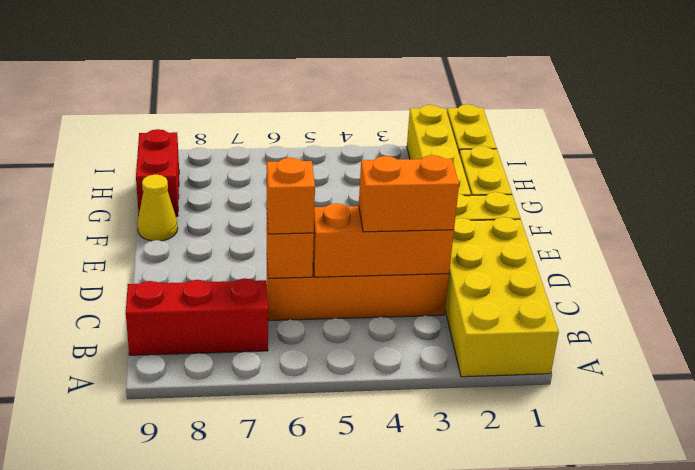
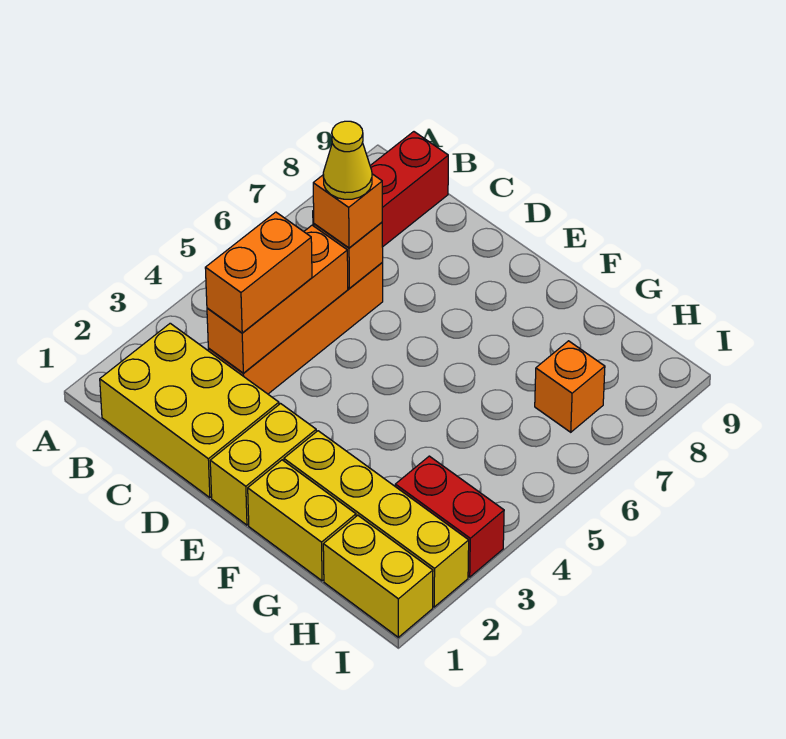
yellow 2x4 brick [445,217,559,377] -> yellow 2x3 brick [100,323,279,498]
yellow 1x1 cone [137,174,178,241] -> yellow 1x1 cone moved to [323,121,372,199]
red 1x2 brick [136,129,179,216] -> red 1x2 brick moved to [395,456,504,577]
none -> orange 1x1 brick [535,341,605,432]

